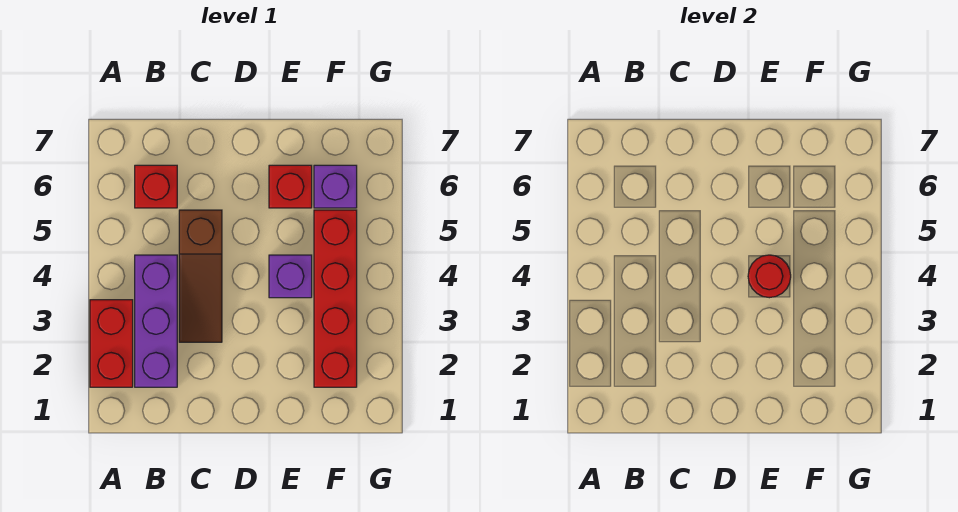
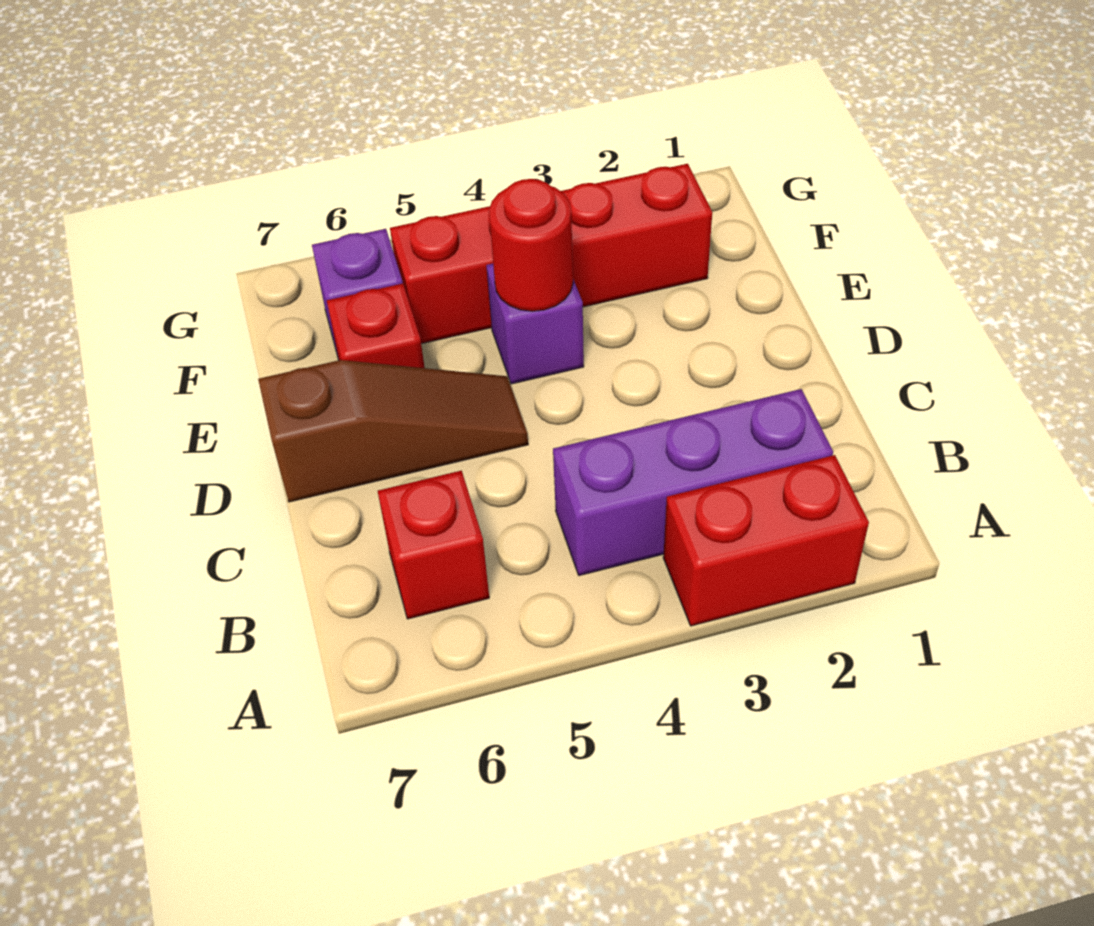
brown 1x3 slope [179,210,222,342] -> brown 1x3 slope moved to [258,360,528,502]

